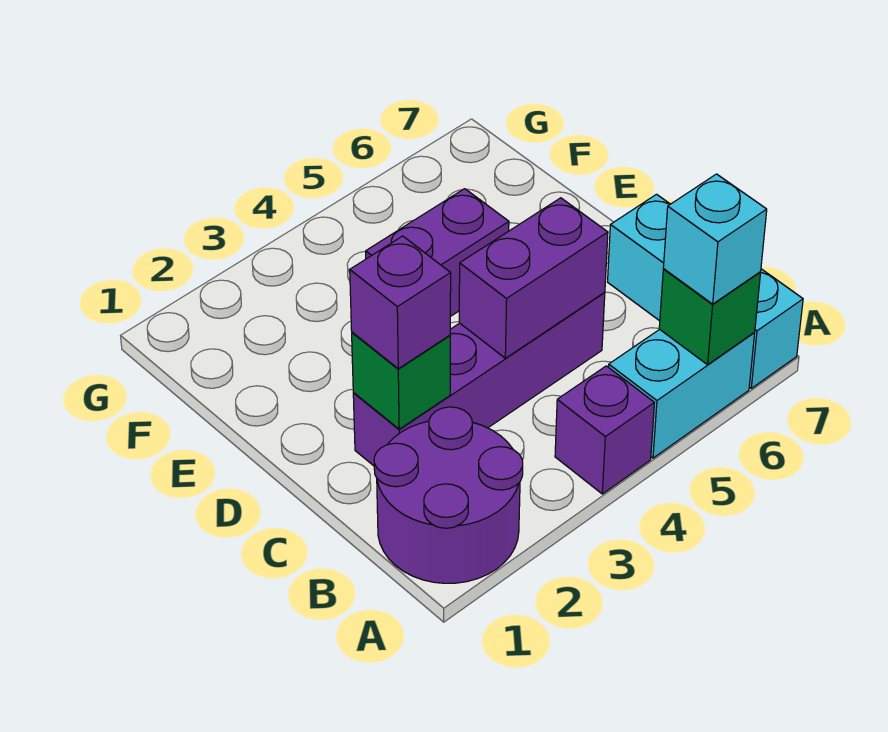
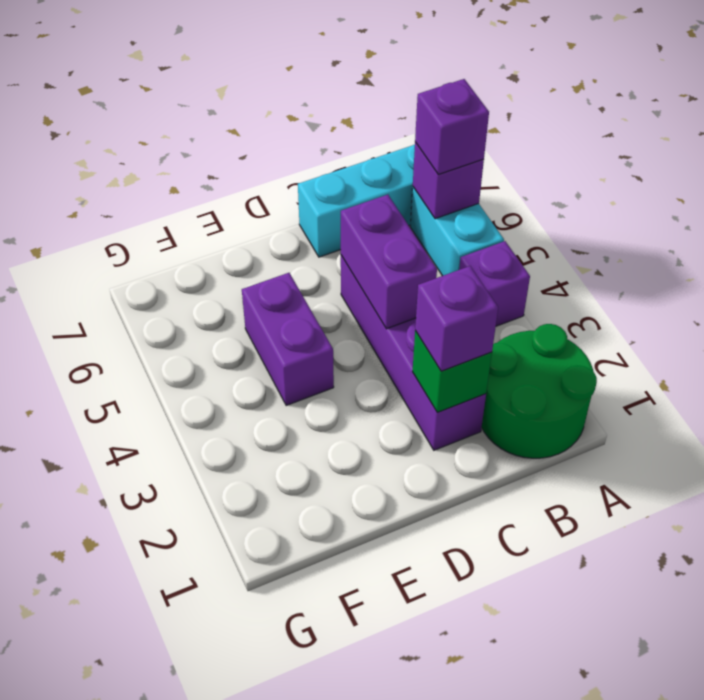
purple 2x2 round brick [374,407,523,583] -> green 2x2 round brick [482,324,597,458]
green 1x1 brick [659,269,761,365] -> purple 1x1 brick [413,142,484,219]
cyan 1x1 brick [663,174,767,304] -> purple 1x1 brick [415,79,489,174]

